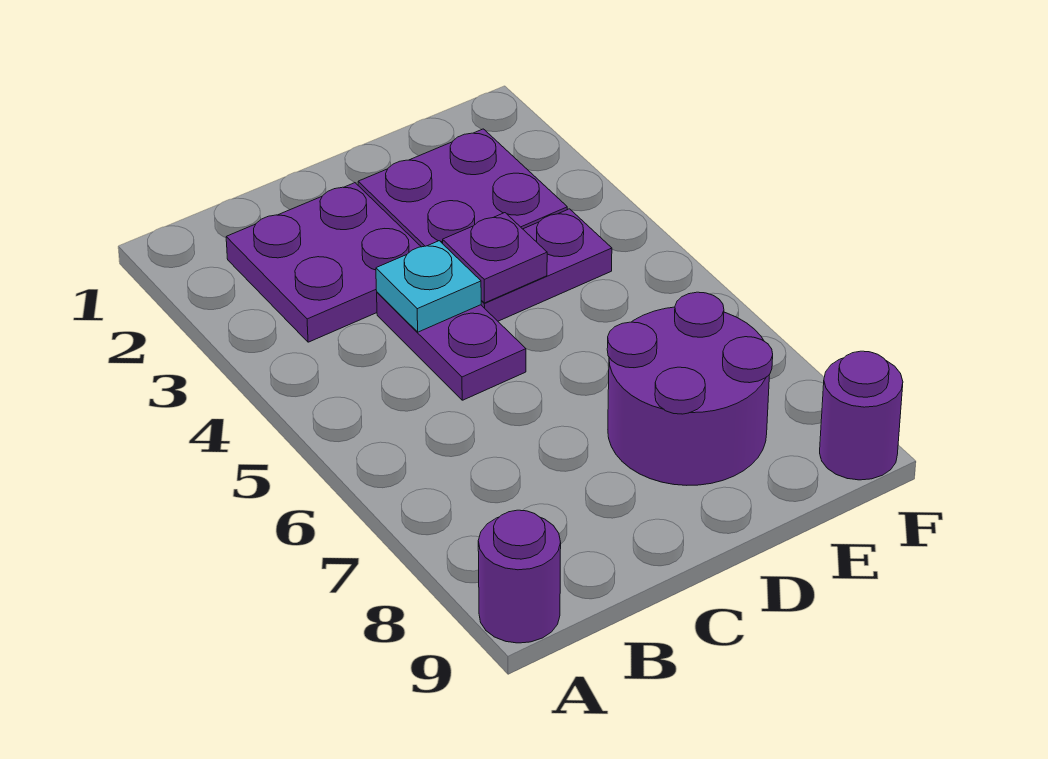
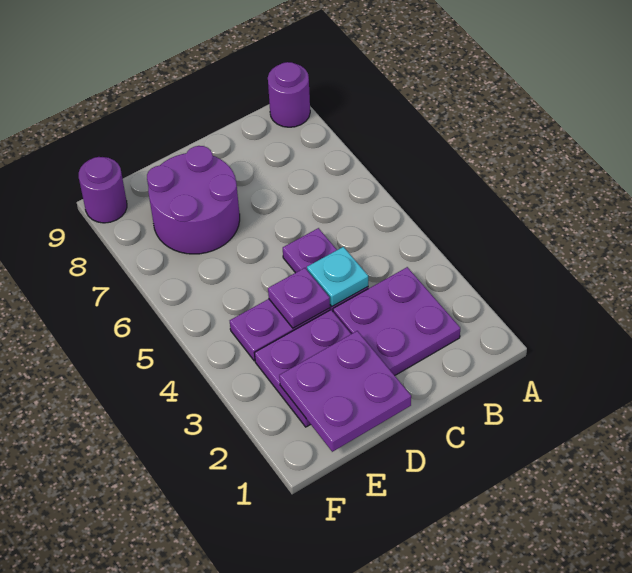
none -> purple 2x2 plate [279,331,411,452]

